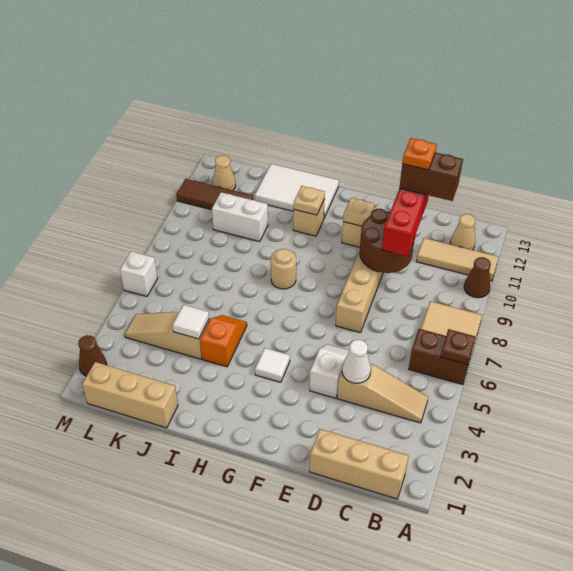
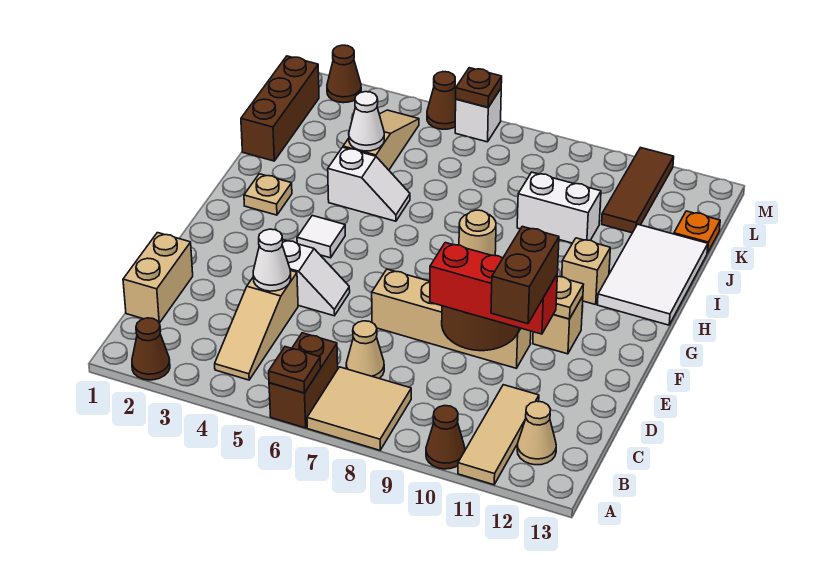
none -> brown 1x1 cone [132,318,170,380]
tan 1x3 brick [310,429,408,499] -> tan 1x2 brick [123,233,193,323]
orange 1x1 plate [402,138,437,170] -> orange 1x1 plate moved to [674,211,720,253]
tan 1x1 plate [294,186,325,215] -> tan 1x1 plate moved to [244,174,292,215]
orange 1x2 slope [200,315,247,367] -> white 1x2 slope [328,147,410,221]
tan 1x3 brick [82,362,178,428] -> brown 1x3 brick [241,56,319,161]
white 1x1 tile [172,305,209,339] -> white 1x1 cone [349,92,384,151]
white 1x2 brick [212,192,268,242] -> white 1x2 brick turned to [517,172,601,243]
tan 1x1 cone [212,155,236,190] -> tan 1x1 cone moved to [346,321,384,379]
none -> brown 1x1 cone [427,72,456,129]
none -> brown 1x1 plate [456,68,502,107]

